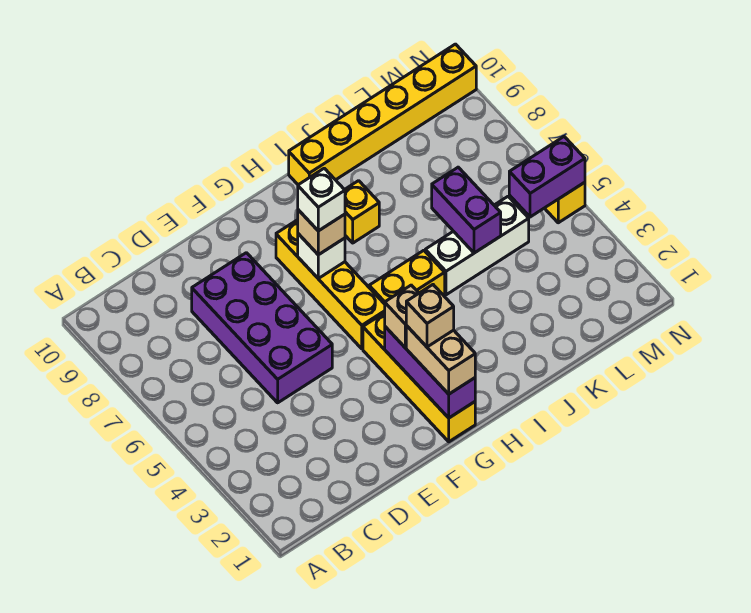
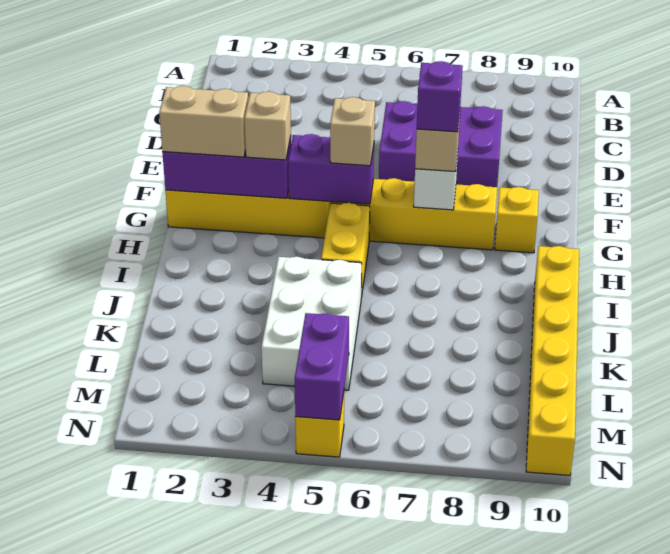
purple 2x4 brick [192,253,332,403] -> purple 2x3 brick [379,101,503,187]
tan 1x1 brick [406,285,454,347] -> tan 1x1 brick moved to [330,97,375,166]
white 1x1 brick [298,168,345,231] -> purple 1x1 brick [417,61,463,132]
yellow 1x1 brick [345,181,379,243] -> yellow 1x1 brick moved to [495,187,539,253]
white 1x3 brick [425,197,529,295] -> white 2x3 brick [261,257,362,390]
purple 1x2 brick [432,167,501,253] -> purple 1x2 brick moved to [288,134,374,204]

